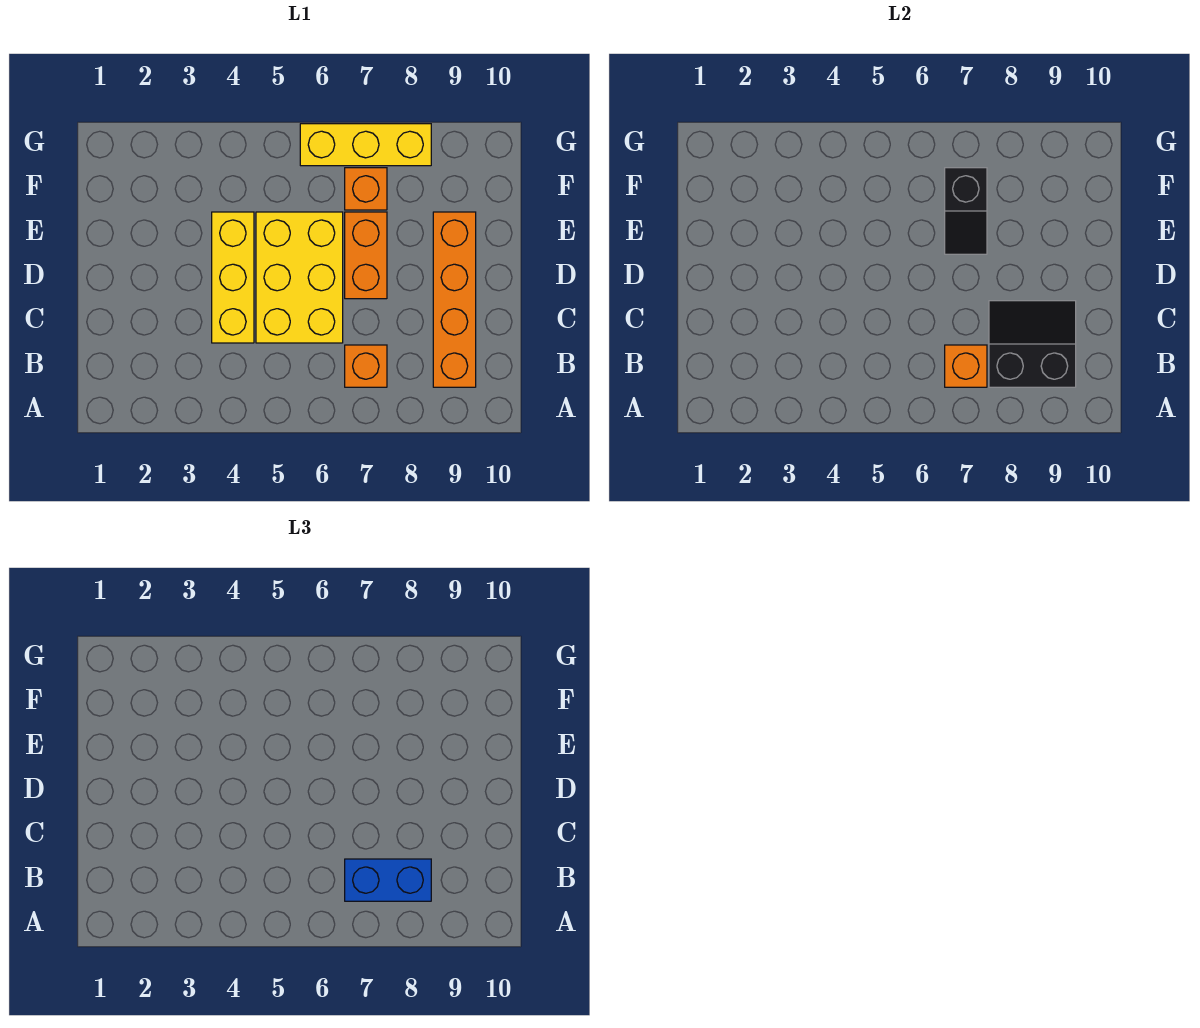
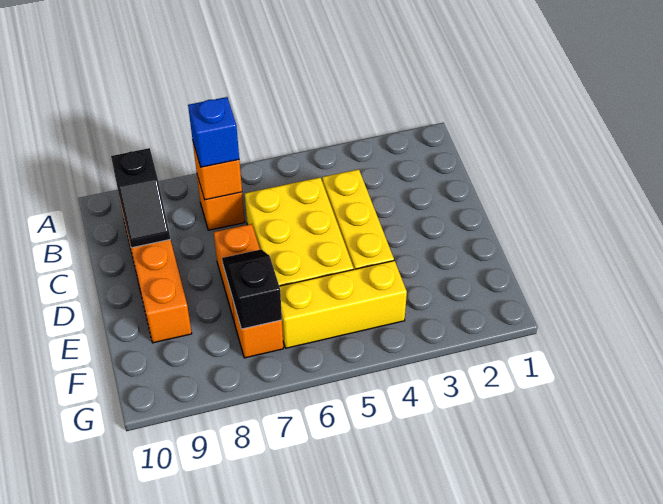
blue 1x2 brick [345,859,431,901] -> blue 1x1 brick [188,97,239,167]
black 2x2 slope [989,301,1076,387] -> black 1x2 slope [111,148,170,248]
yellow 1x3 brick [300,124,431,166] -> yellow 1x3 brick moved to [279,261,407,348]

